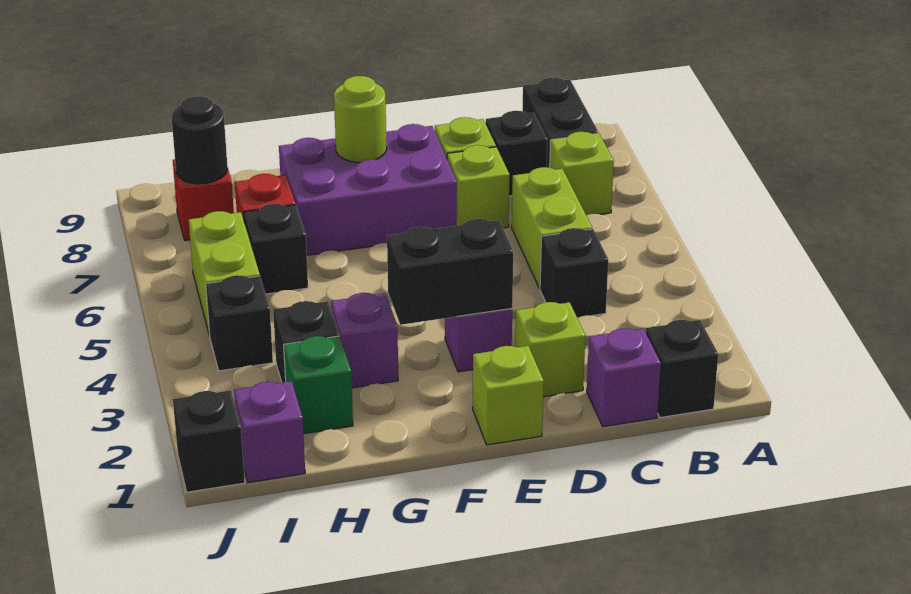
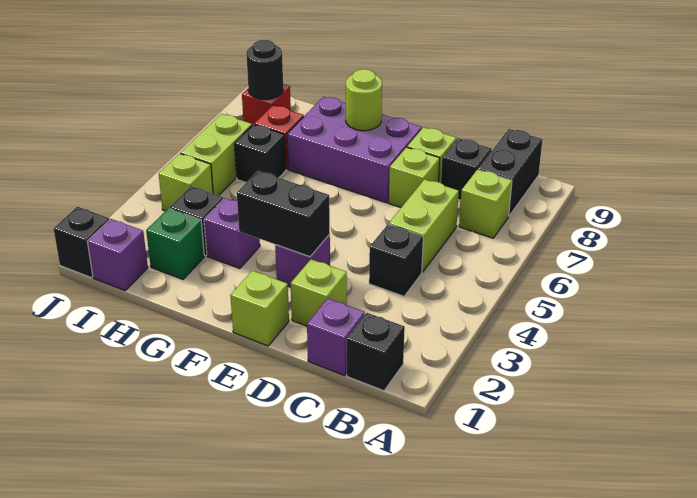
black 1x1 brick [206,275,273,371] -> lime 1x1 brick [159,154,213,211]

